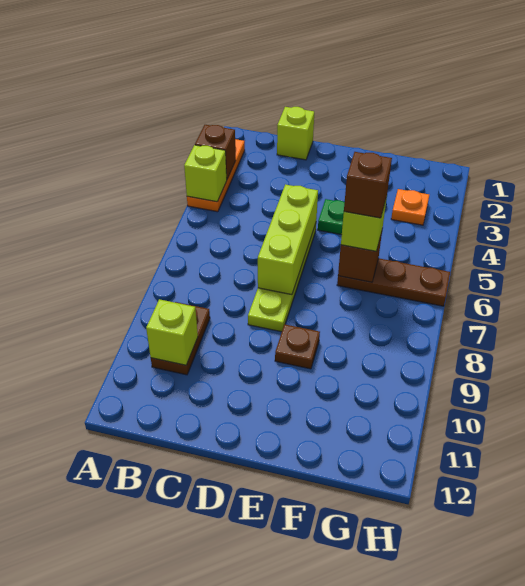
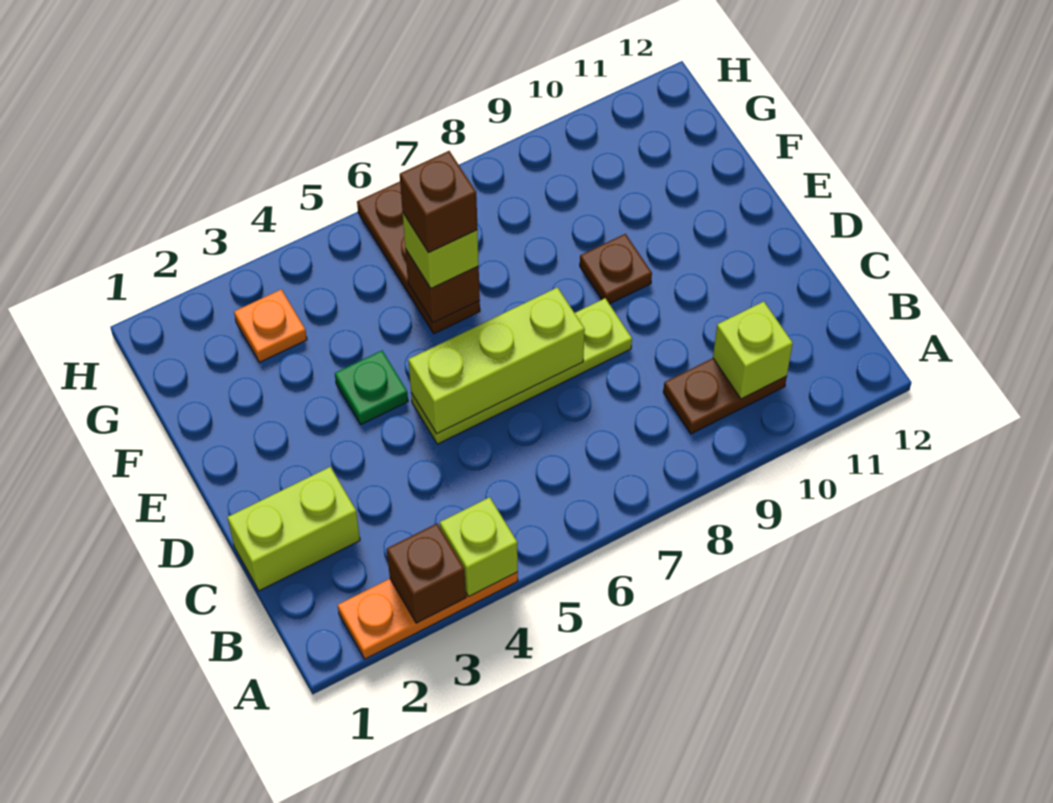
lime 1x1 brick [277,107,314,160] -> lime 1x2 brick [227,467,360,591]

